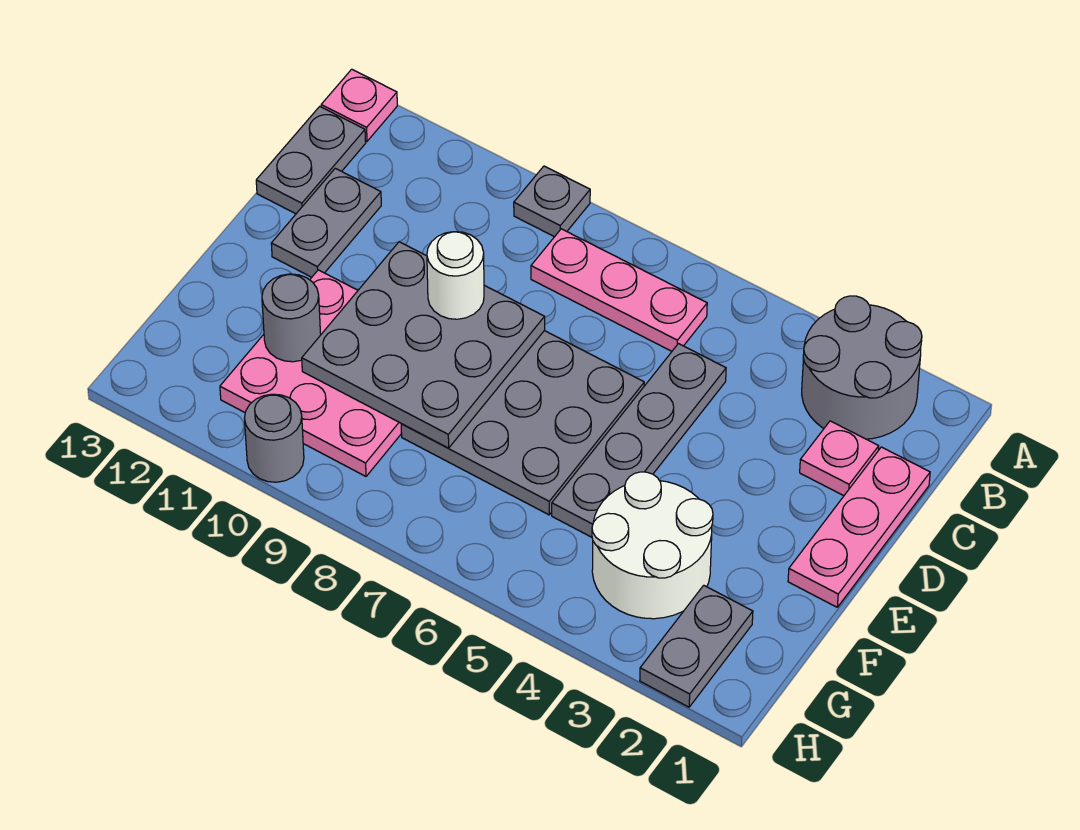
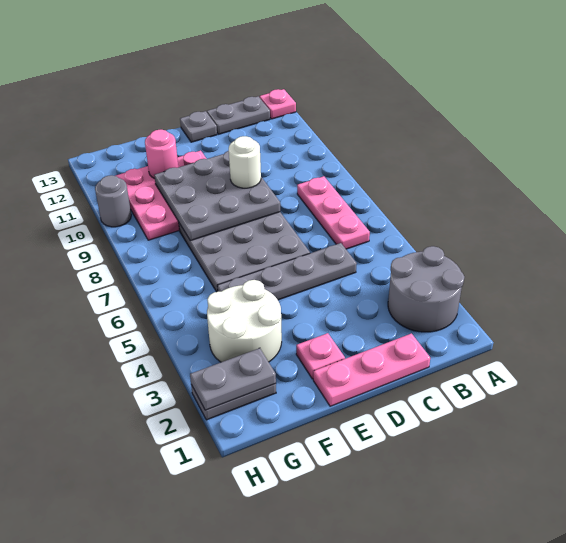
grey 1x1 plate [514,166,590,237] -> grey 1x1 plate moved to [180,111,217,142]
pink 1x1 plate [800,421,879,496] -> pink 1x1 plate moved to [296,333,345,379]
grey 1x2 plate [271,168,381,277] -> grey 1x2 plate moved to [190,348,276,410]
grey 1x1 round brick [262,274,321,362] -> pink 1x1 round brick [145,130,178,179]

